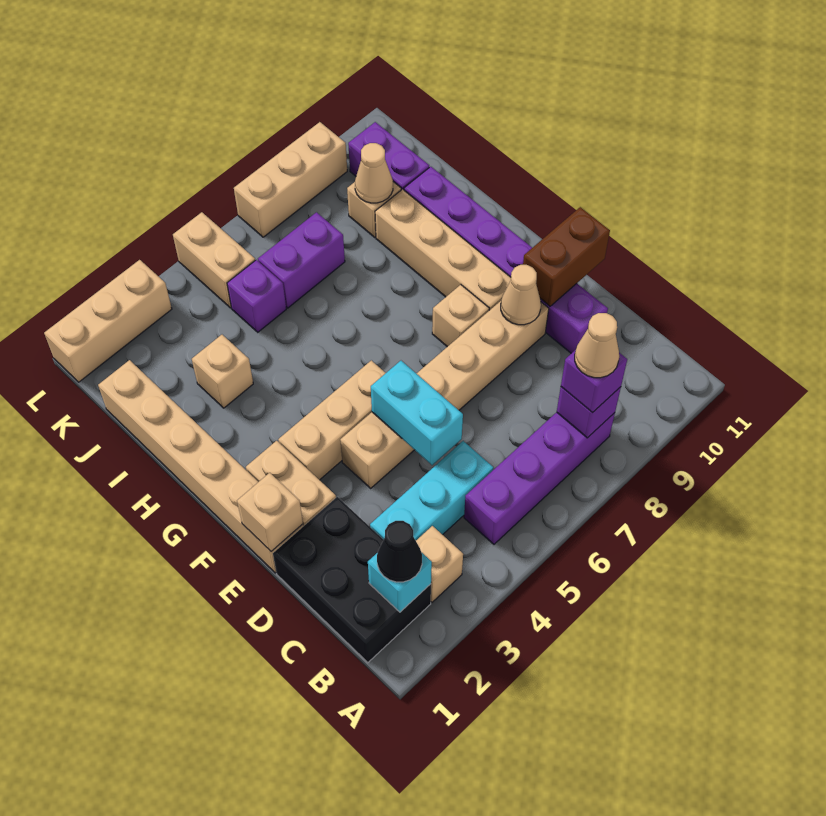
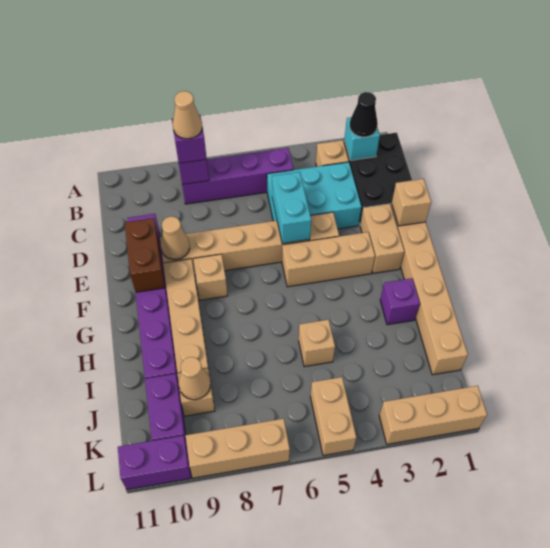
cyan 1x3 brick [370,441,493,540] -> cyan 2x3 brick [267,162,361,229]
brown 1x2 brick [523,207,610,306] -> brown 1x2 brick turned to [125,218,165,292]
tan 1x1 brick [192,335,253,408] -> tan 1x1 brick moved to [299,320,335,367]
purple 1x1 brick [227,260,286,332] -> purple 1x1 brick moved to [380,278,420,325]
purple 1x2 brick [258,212,345,308] -> purple 1x2 brick moved to [118,436,191,490]

